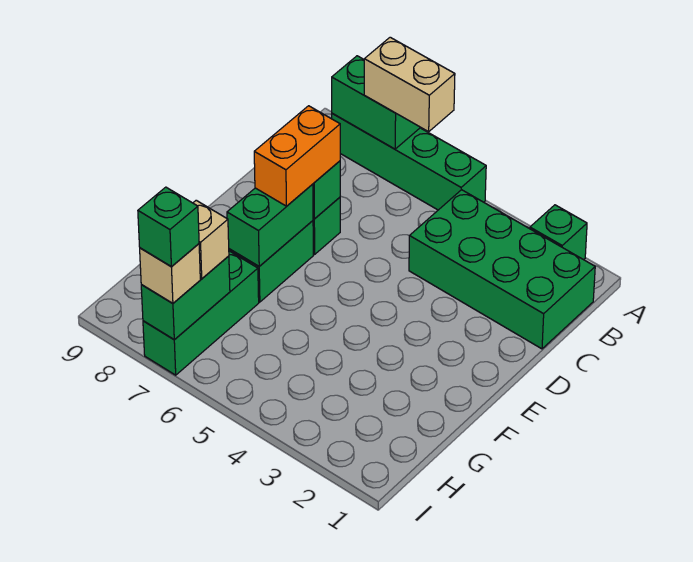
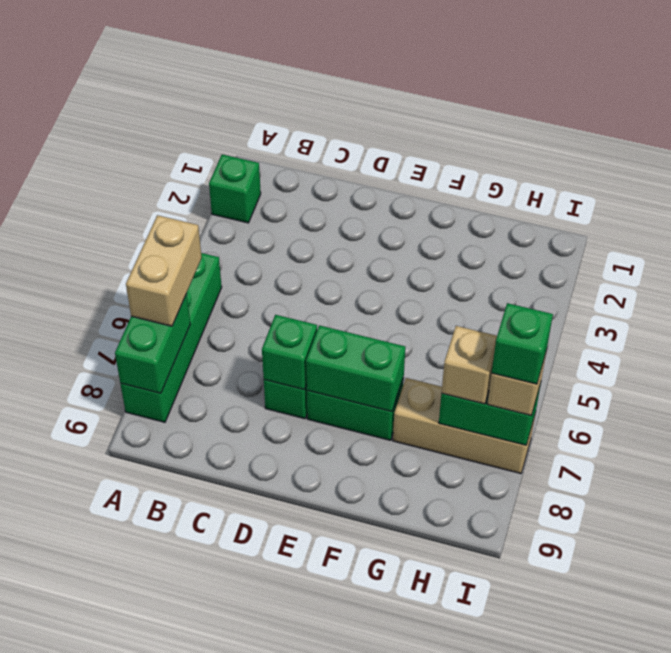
green 2x4 brick [409,190,595,349] -> none
orange 1x2 brick [254,106,340,206] -> none
green 1x3 brick [143,251,259,375] -> tan 1x3 brick [393,378,535,474]

